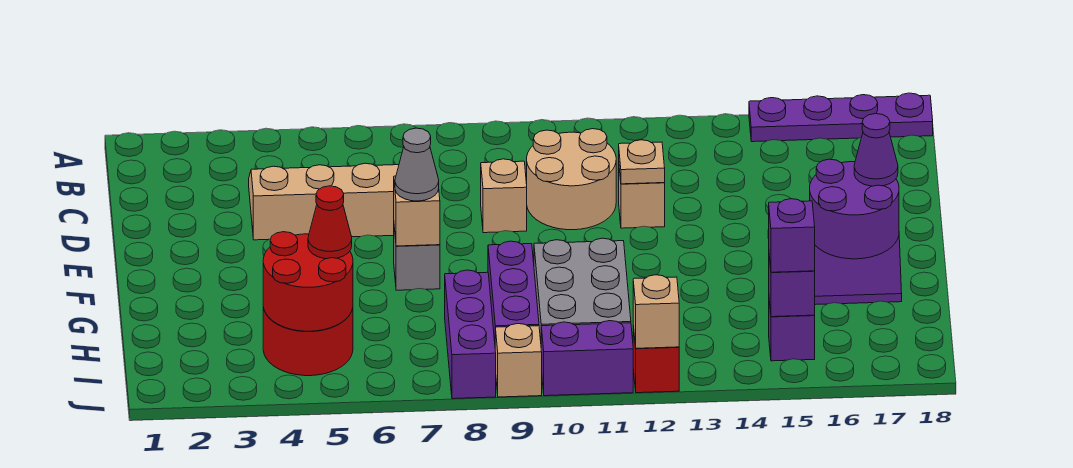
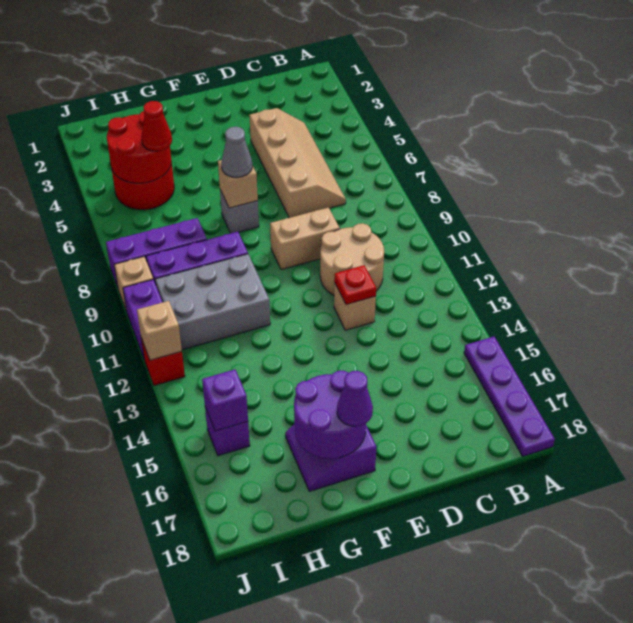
tan 1x1 brick [481,159,527,233] -> tan 1x2 brick [270,208,340,270]
tan 1x1 plate [619,140,665,184] -> red 1x1 plate [334,265,376,305]
purple 1x1 brick [769,199,815,272] -> none

